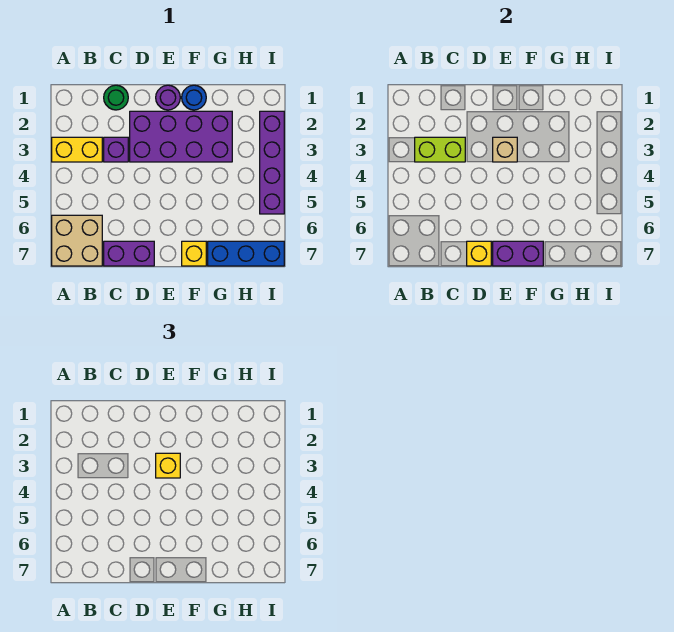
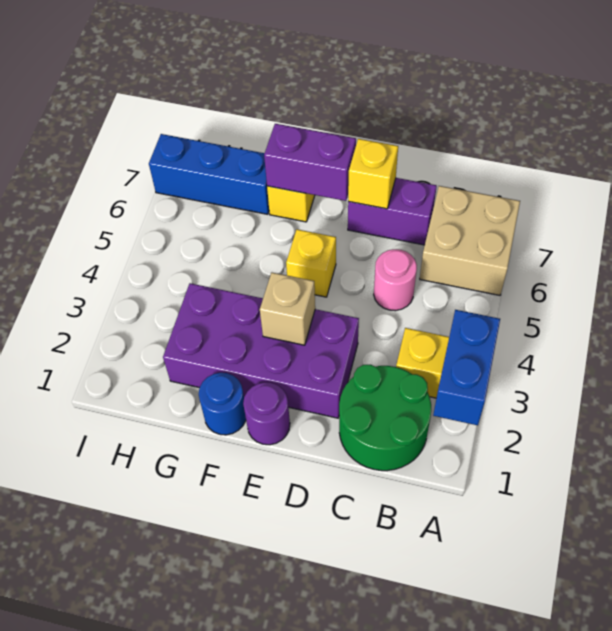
none -> blue 1x2 brick [433,310,500,425]
lime 1x2 brick [415,137,465,162] -> none
green 1x1 round brick [104,85,128,110] -> green 2x2 round brick [339,365,431,471]
purple 1x1 brick [104,137,128,162] -> none
none -> pink 1x1 round brick [374,249,417,311]
yellow 1x1 brick [156,453,180,478] -> yellow 1x1 brick moved to [286,229,336,297]
purple 1x4 brick [260,111,284,214] -> none

